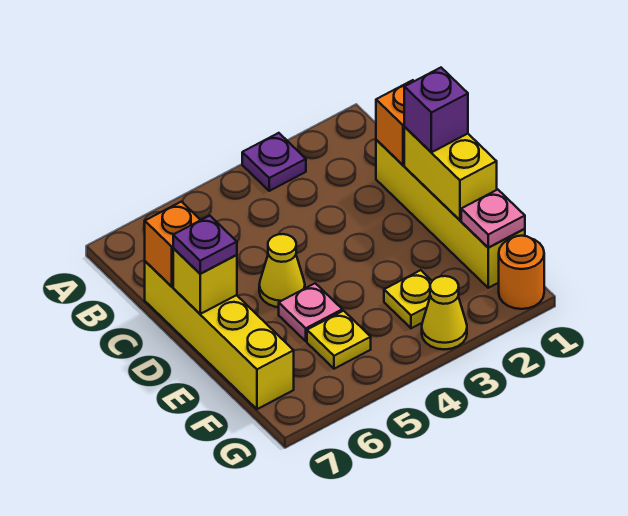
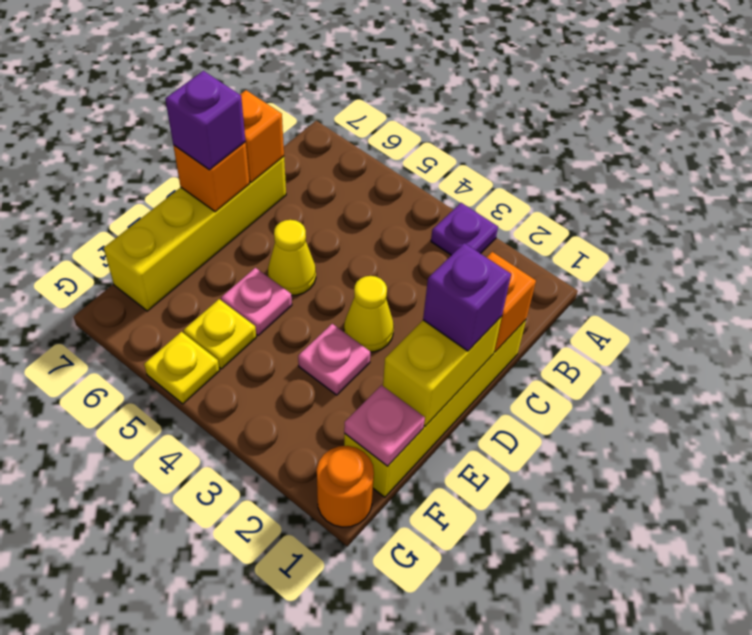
yellow 1x1 brick [173,248,237,314] -> orange 1x1 brick [173,142,249,212]
purple 1x1 plate [173,216,237,274] -> purple 1x1 brick [165,71,245,170]
none -> pink 1x1 plate [298,324,370,395]
yellow 1x1 plate [384,270,432,328] -> yellow 1x1 plate moved to [144,332,219,404]
yellow 1x1 cone [422,276,467,349] -> yellow 1x1 cone moved to [344,276,394,352]

